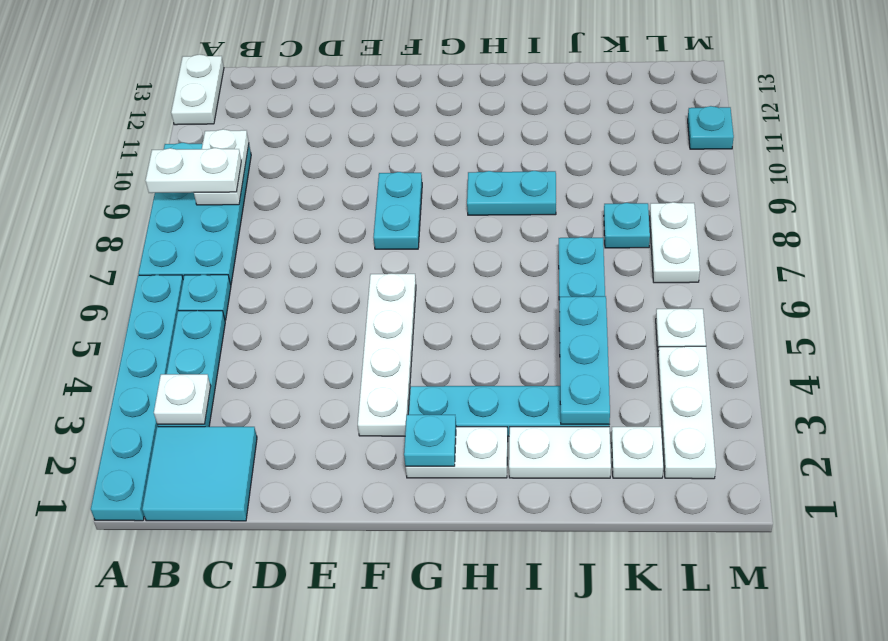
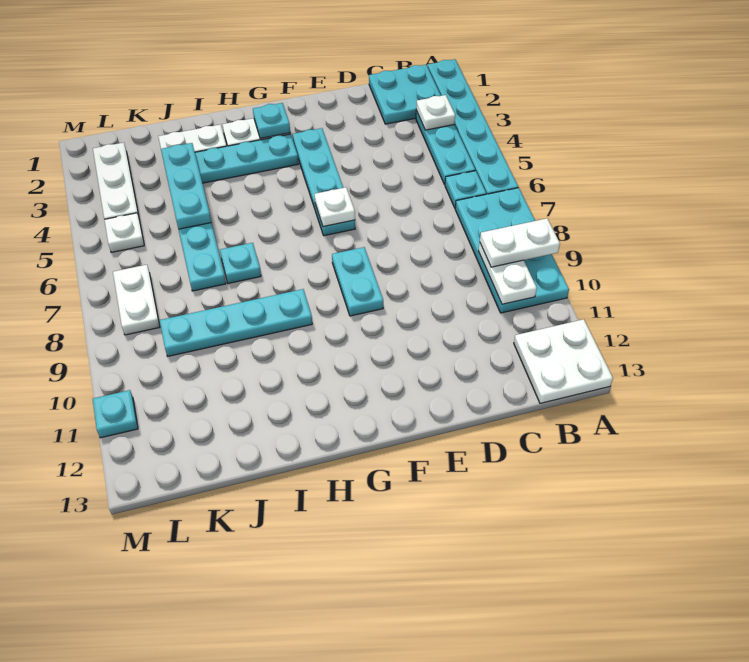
white 1x2 plate [171,54,224,125] -> white 2x2 plate [514,319,613,403]
cyan 2x2 tile [142,427,257,521] -> cyan 2x2 plate [369,65,441,124]
white 1x4 plate [358,274,416,436] -> cyan 1x4 plate [292,128,355,236]
cyan 1x2 plate [467,171,556,215] -> cyan 1x4 plate [160,289,312,356]
white 1x1 plate [612,427,663,478] -> white 1x1 plate moved to [315,187,355,227]
cyan 1x1 plate [604,203,650,248] -> cyan 1x1 plate moved to [220,243,261,283]

